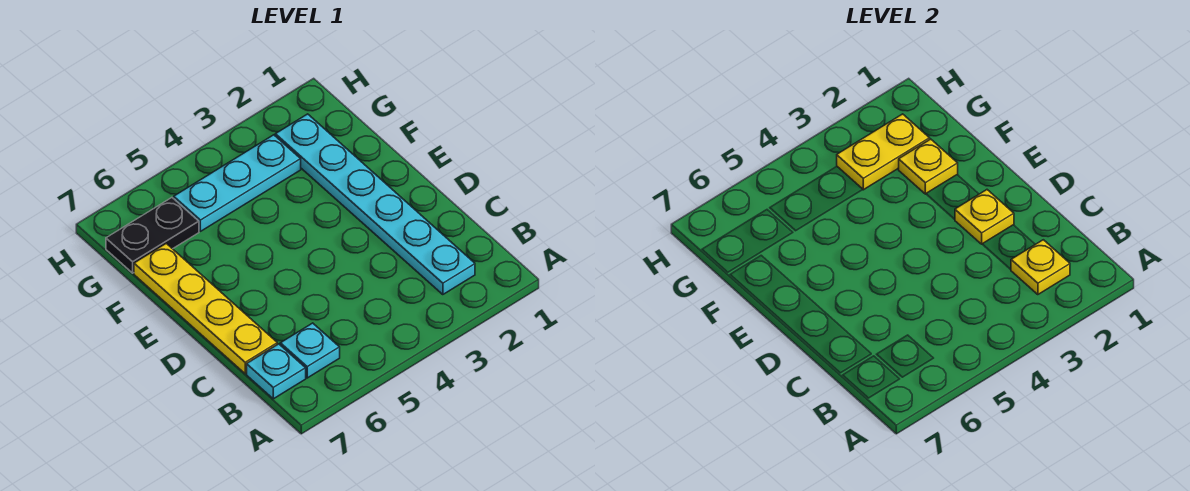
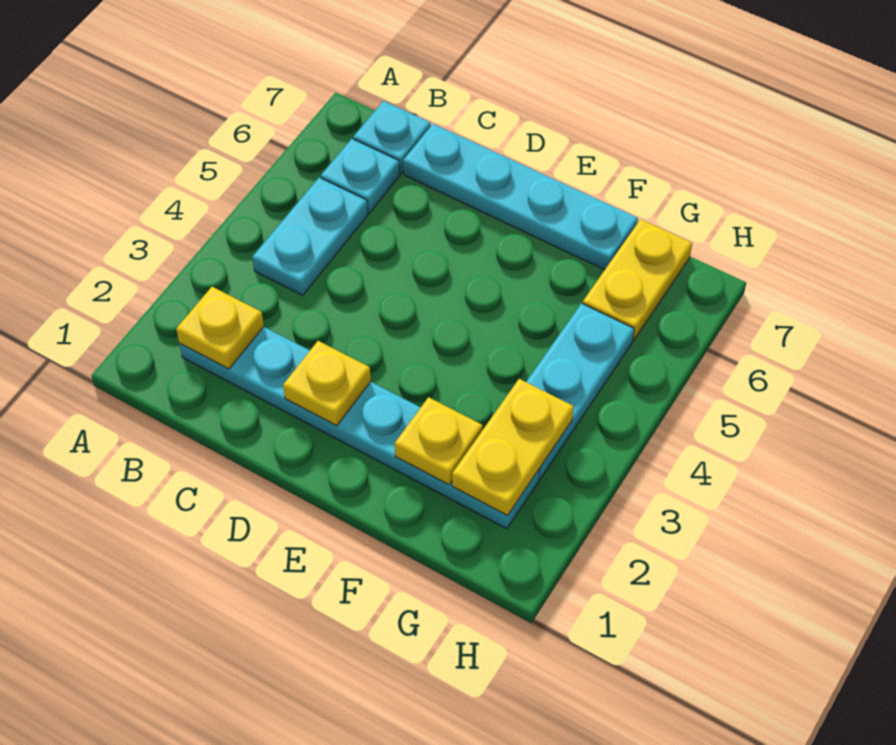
none -> cyan 1x2 plate [252,177,368,295]
yellow 1x4 plate [134,243,277,374] -> cyan 1x4 plate [403,124,638,270]
black 1x2 plate [106,198,199,273] -> yellow 1x2 plate [583,219,692,340]

